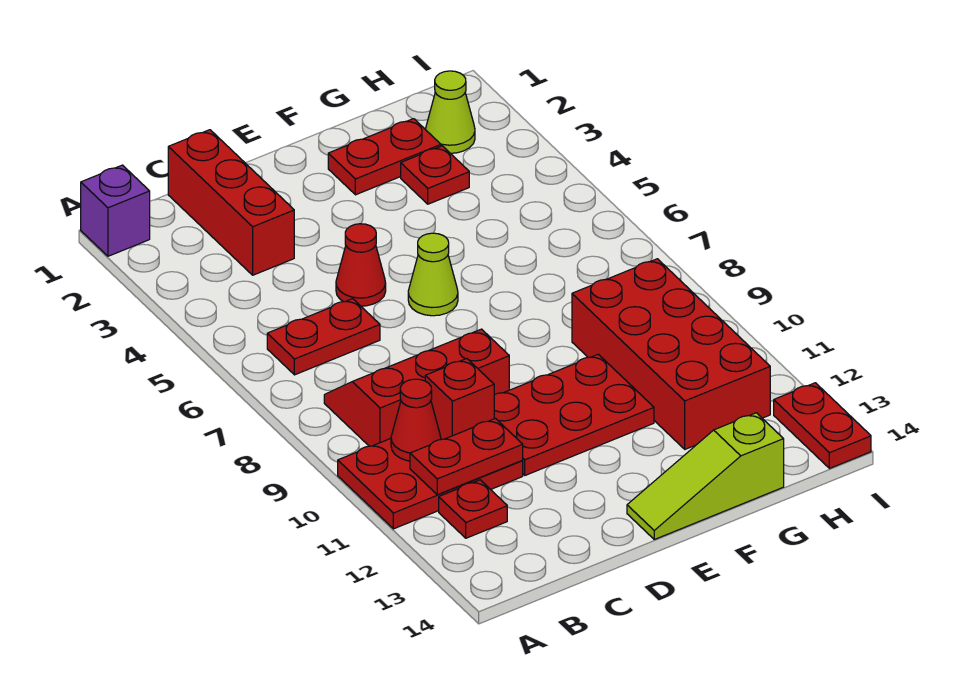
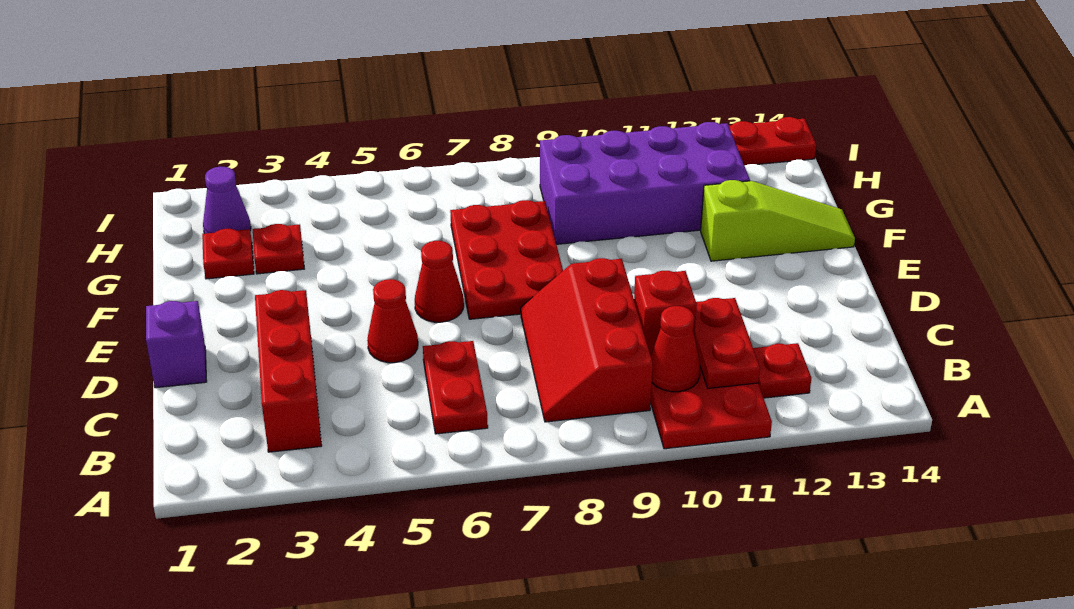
purple 1x1 brick [81,165,150,256] -> purple 1x1 brick moved to [146,301,207,388]
red 1x3 brick [168,130,294,275] -> red 1x3 brick turned to [255,290,322,452]
red 2x3 plate [494,354,654,475] -> red 2x3 plate moved to [450,200,563,319]
lime 1x1 cone [408,233,458,316] -> red 1x1 cone [415,241,464,322]
lime 1x3 slope [627,413,784,539] -> lime 1x3 slope turned to [701,180,855,261]
red 1x2 plate [328,119,441,195] -> red 1x1 plate [202,229,254,279]
red 2x4 brick [572,259,770,449] -> purple 2x4 brick [540,122,750,244]
lime 1x1 cone [425,71,475,153] -> purple 1x1 cone [203,167,251,234]

